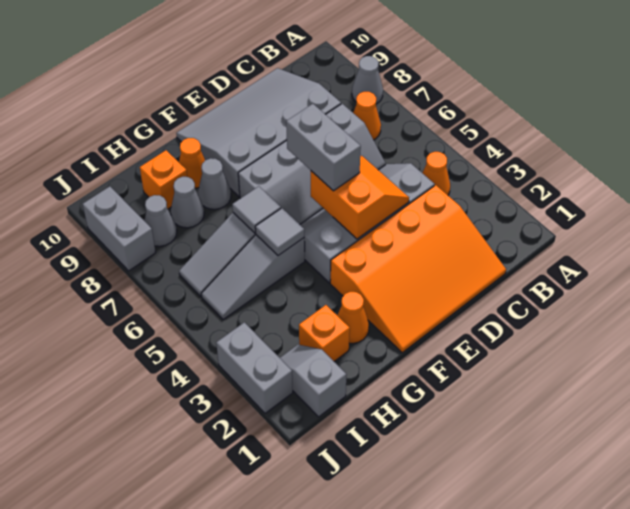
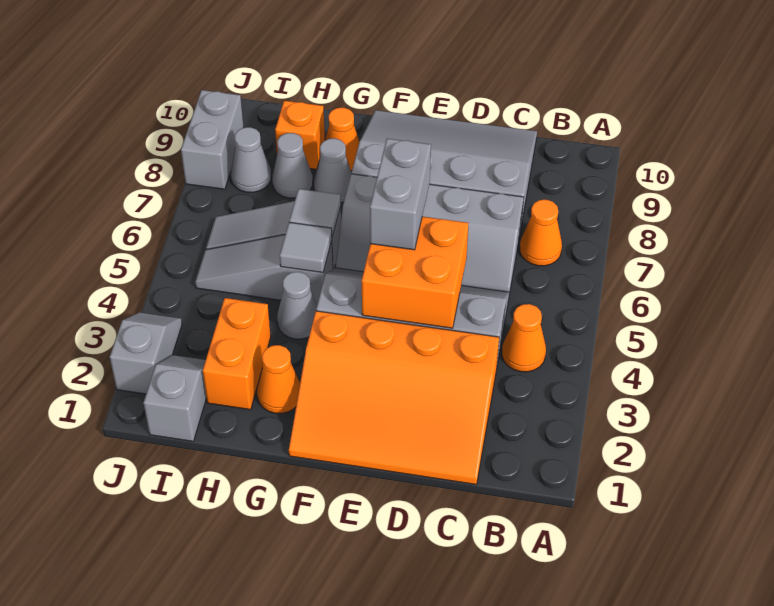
grey 1x1 cone [352,56,383,104] -> grey 1x1 cone moved to [277,272,317,339]
orange 2x2 slope [311,156,409,239] -> orange 2x2 brick [362,217,468,328]
orange 1x1 brick [299,305,350,361] -> orange 1x2 brick [203,298,271,410]
grey 1x2 brick [216,322,293,413] -> grey 1x2 slope [110,312,182,394]

